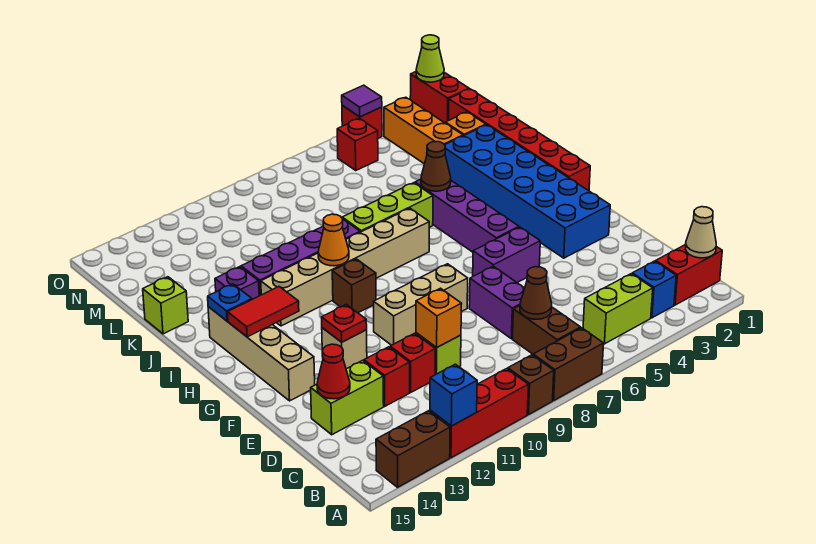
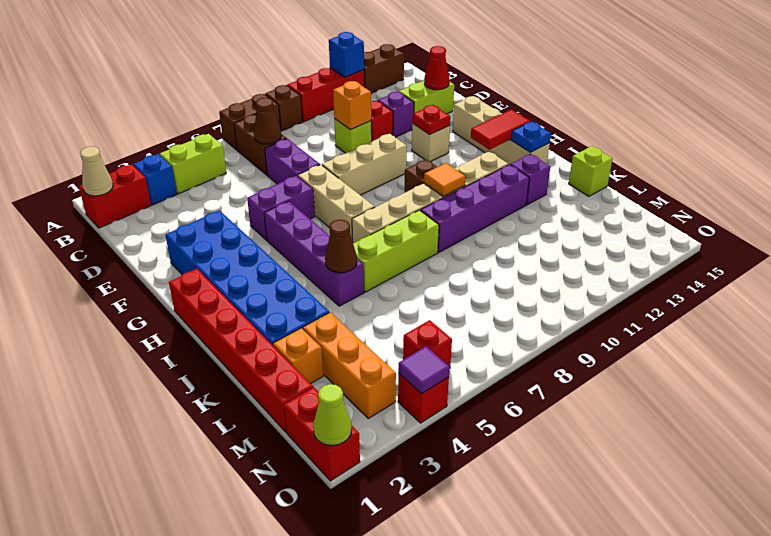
red 1x1 brick [364,347,410,406] -> purple 1x1 brick [378,92,414,137]
none -> tan 1x3 brick [298,165,375,242]
orange 1x1 cone [318,214,349,266] -> orange 1x1 tile [424,163,465,196]

